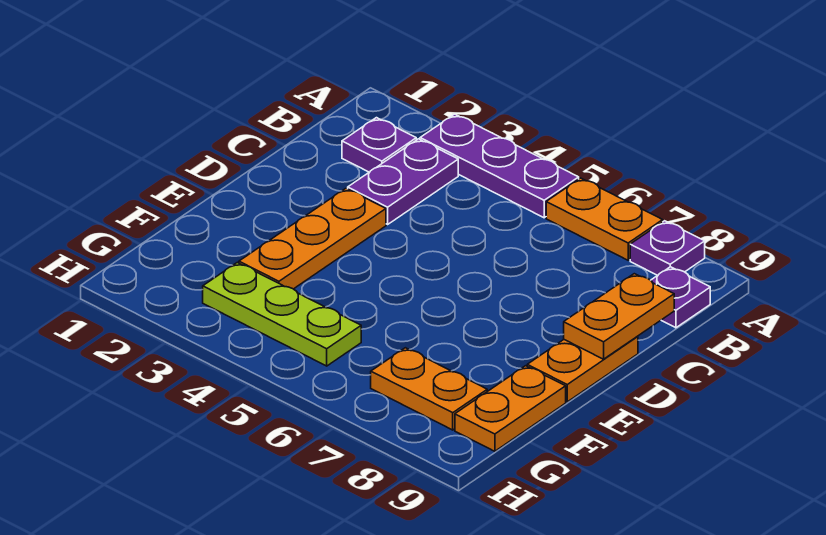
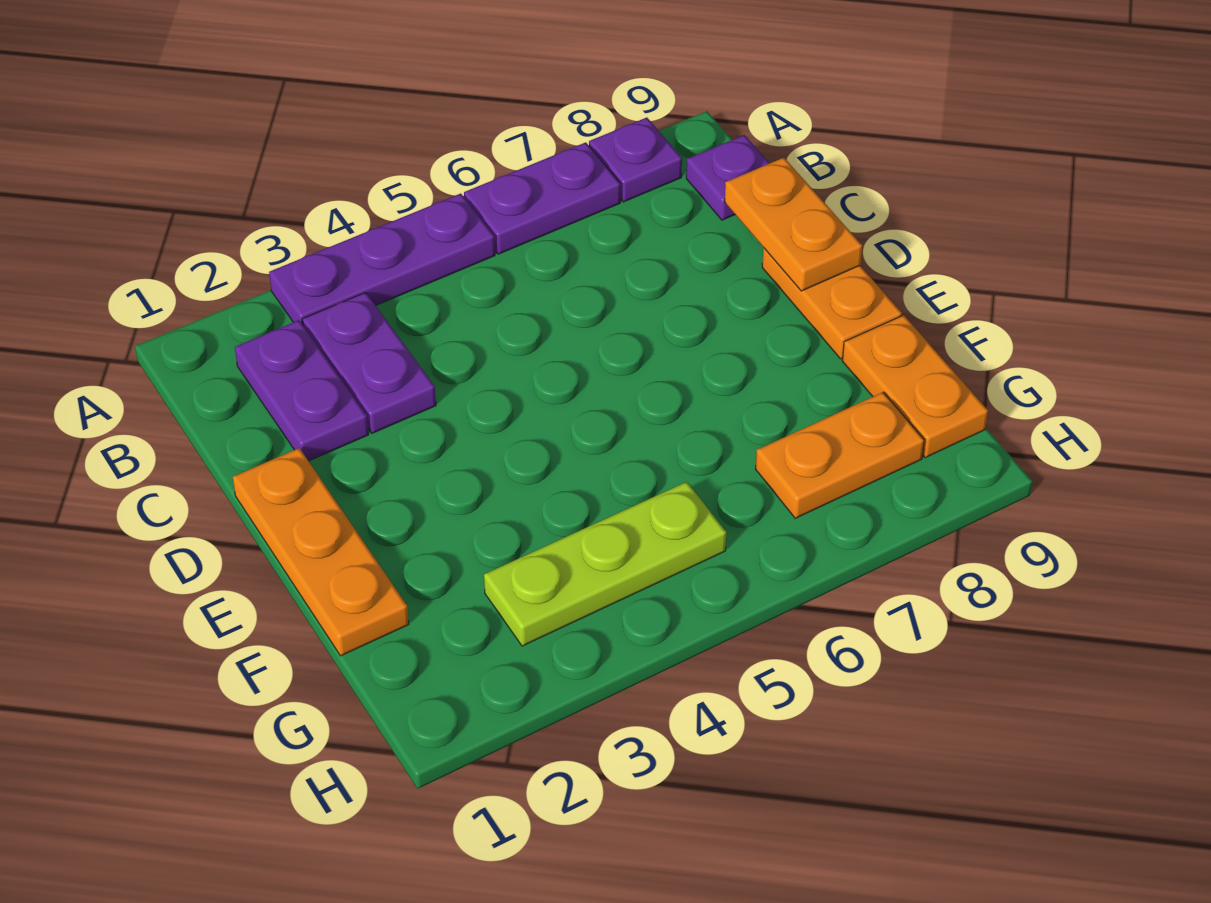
orange 1x2 plate [546,178,663,260] -> purple 1x2 plate [464,142,620,254]
purple 1x1 plate [342,118,416,172] -> purple 1x2 plate [235,320,369,461]
orange 1x3 plate [239,188,386,289] -> orange 1x3 plate moved to [233,448,409,656]

